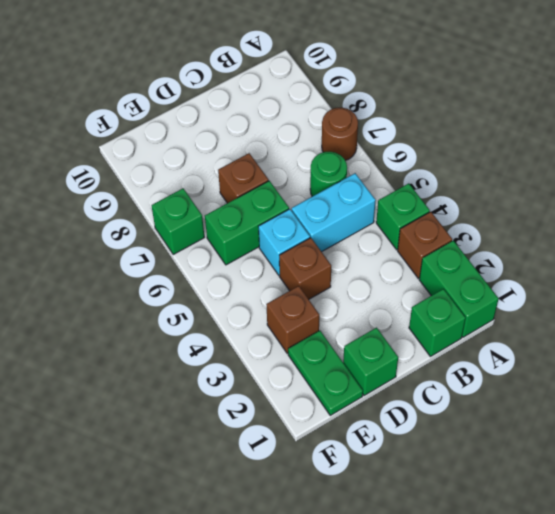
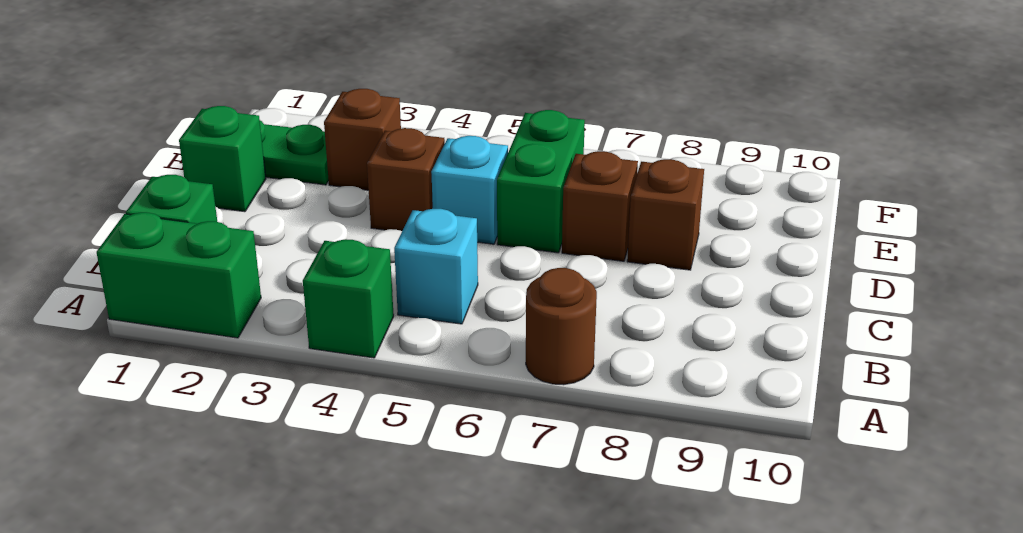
brown 1x1 brick [398,212,452,278] -> brown 1x1 brick moved to [627,159,704,270]
cyan 1x2 brick [292,173,376,252] -> cyan 1x1 brick [394,209,478,324]
green 1x1 round brick [310,151,347,196] -> none
green 1x1 brick [152,188,205,254] -> none

